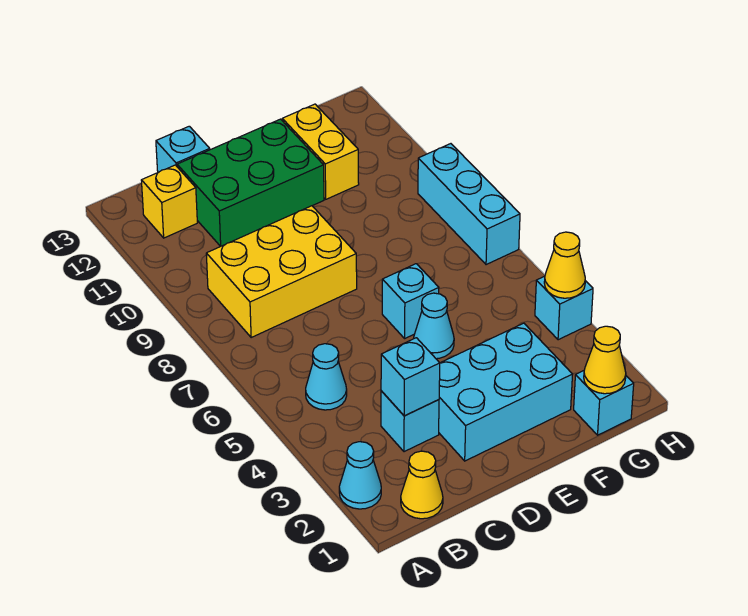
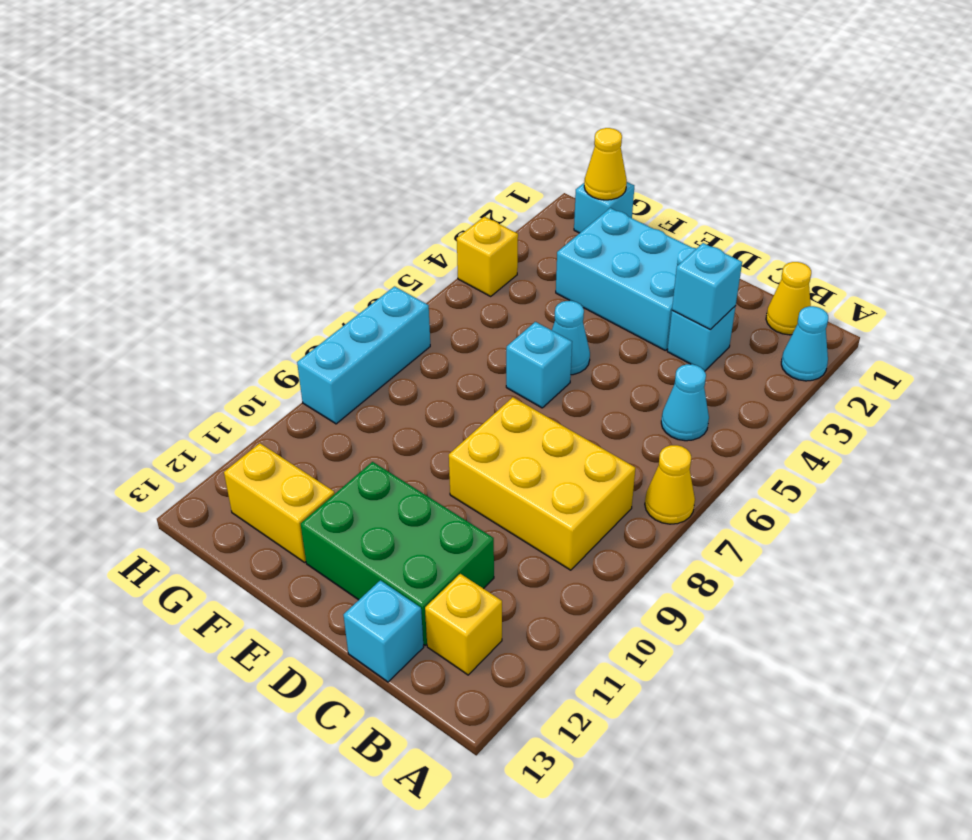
yellow 1x2 brick [282,104,359,199] -> yellow 1x2 brick turned to [224,443,335,562]
cyan 1x1 brick [535,276,593,340] -> yellow 1x1 brick [457,217,518,296]
yellow 1x1 cone [544,232,585,298] -> yellow 1x1 cone moved to [645,445,695,524]

